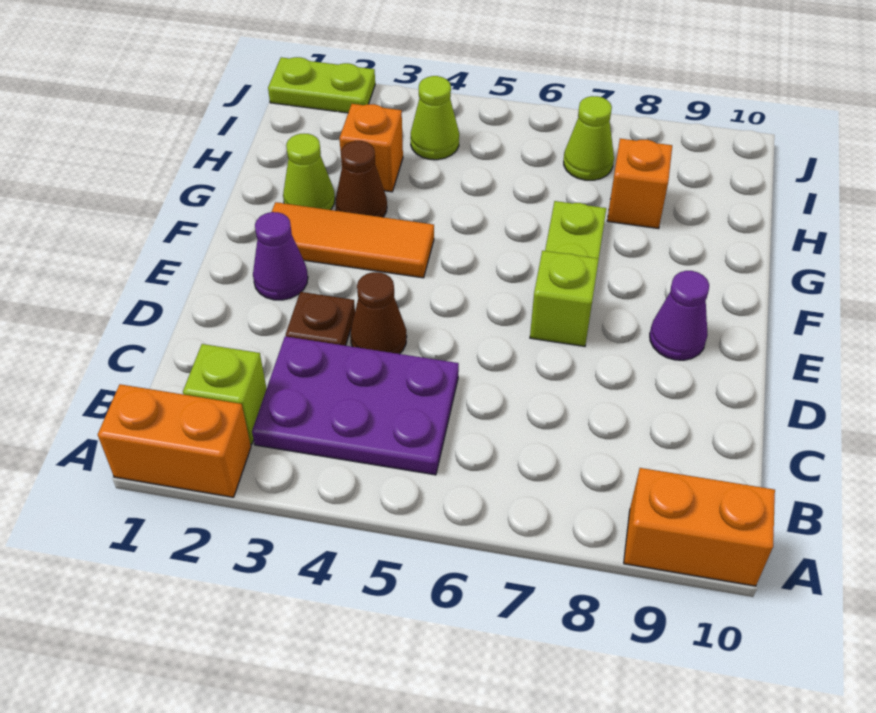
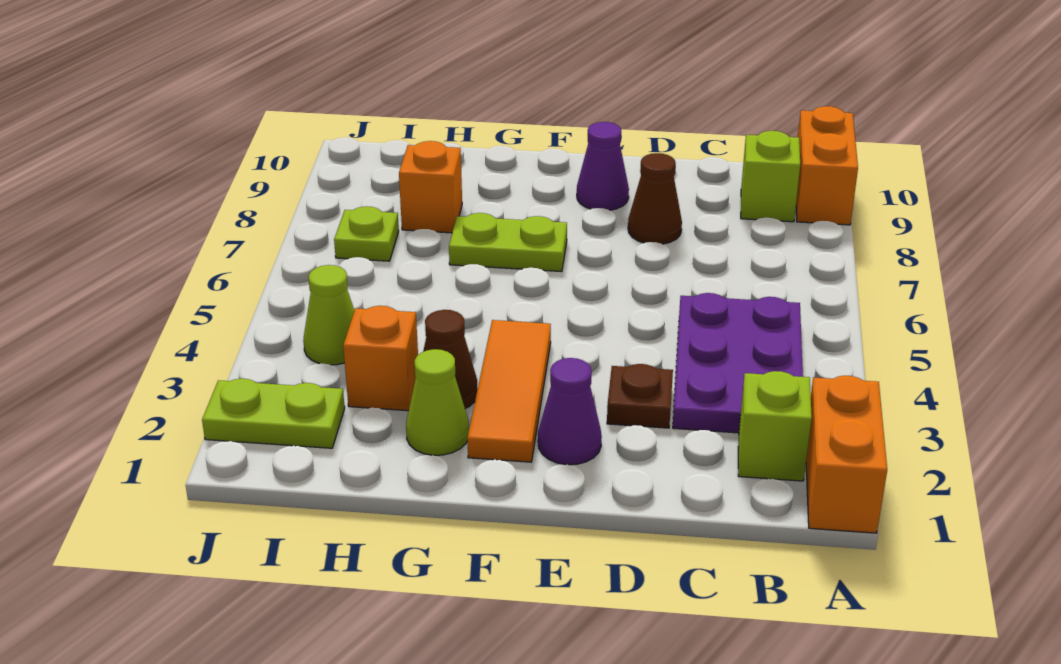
brown 1x1 cone [350,272,407,354] -> brown 1x1 cone moved to [628,153,682,244]
lime 1x1 brick [530,251,599,346] -> lime 1x1 brick moved to [741,131,800,222]
lime 1x1 cone [564,96,614,180] -> lime 1x1 plate [334,206,399,261]
lime 1x2 plate [268,57,375,113] -> lime 1x2 plate turned to [202,379,345,448]

